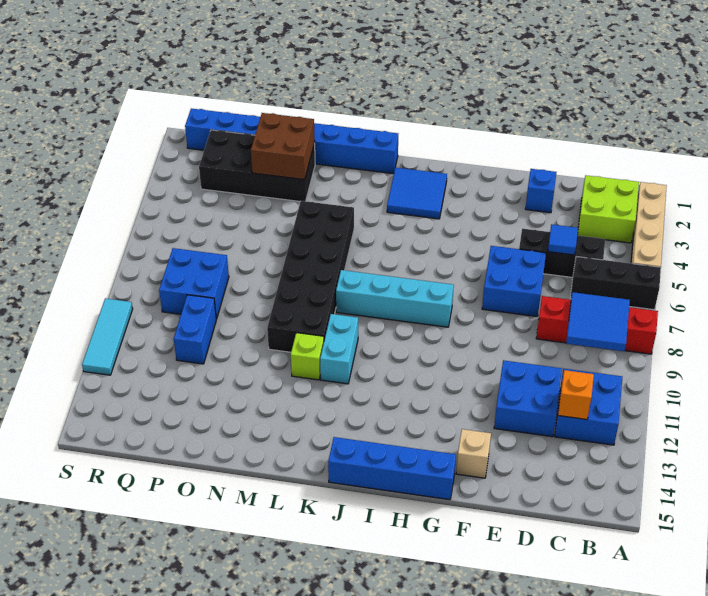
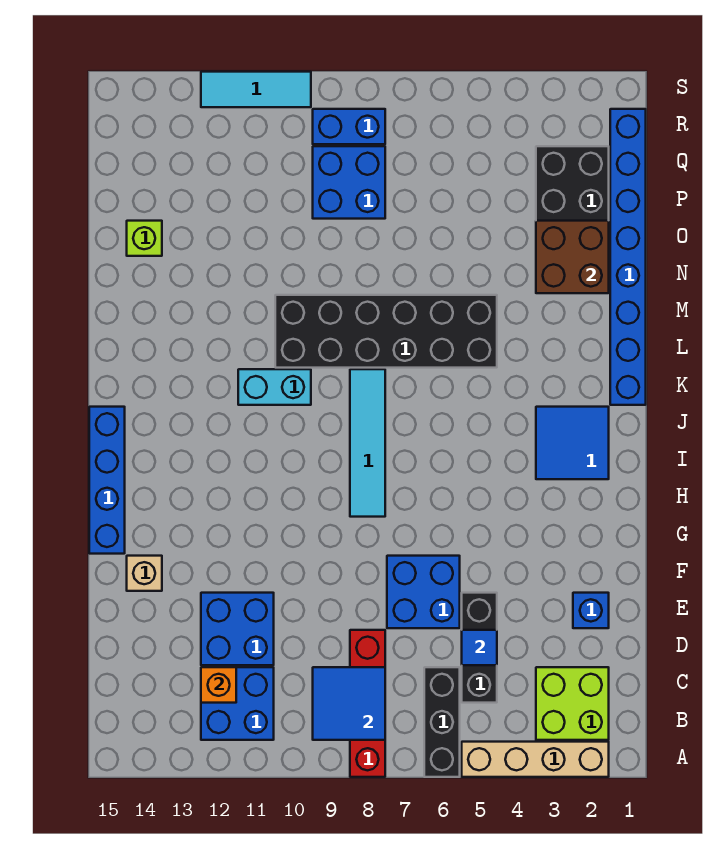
cyan 1x4 brick [336,270,454,327] -> cyan 1x4 tile [350,369,385,517]
lime 1x1 brick [291,333,324,380] -> lime 1x1 brick moved to [127,221,162,256]
blue 1x2 brick [174,295,216,364] -> blue 1x2 brick moved to [313,109,385,144]

